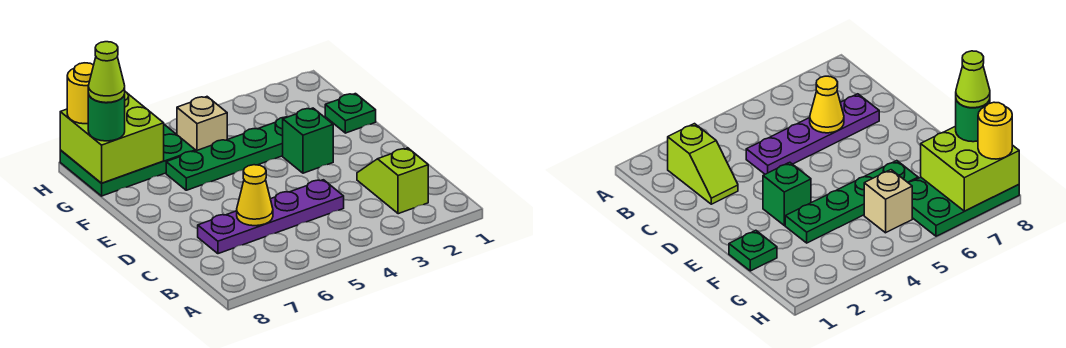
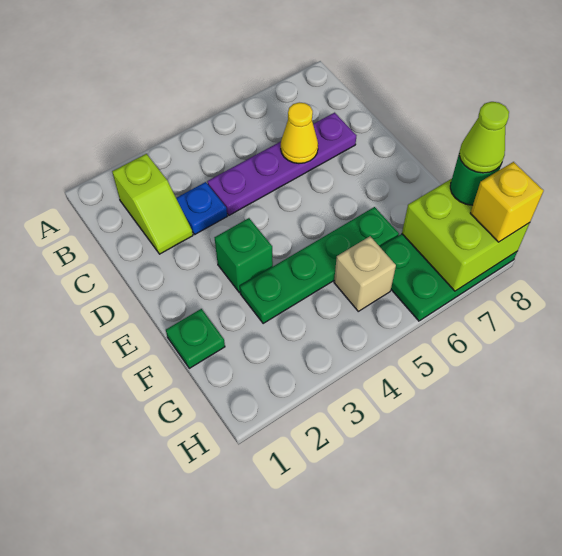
none -> blue 1x1 plate [176,182,227,234]
yellow 1x1 round brick [67,63,94,124] -> yellow 1x1 brick [470,162,544,242]

